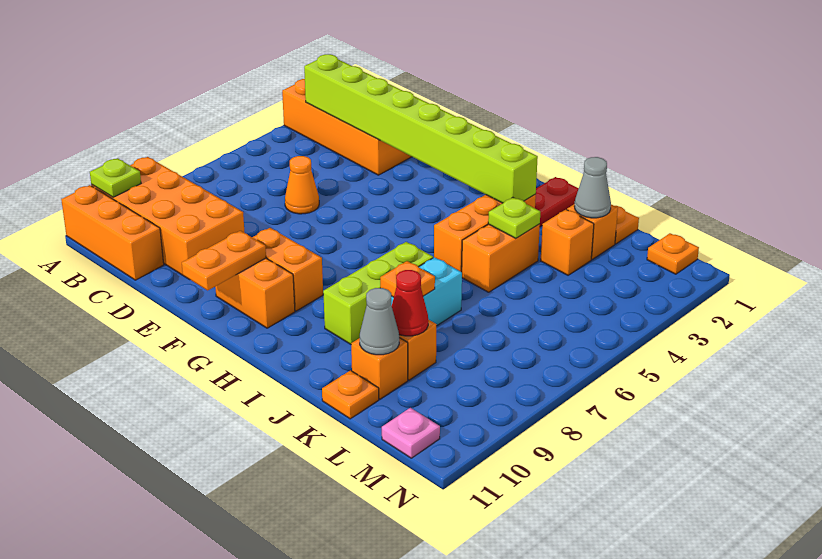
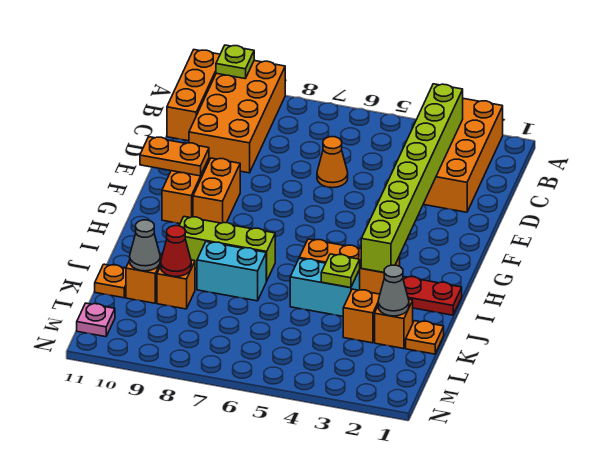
orange 1x2 brick [462,224,540,292] -> cyan 1x2 brick [290,259,360,316]
orange 1x1 plate [380,261,435,297] -> none
orange 1x1 plate [647,233,699,274] -> none

